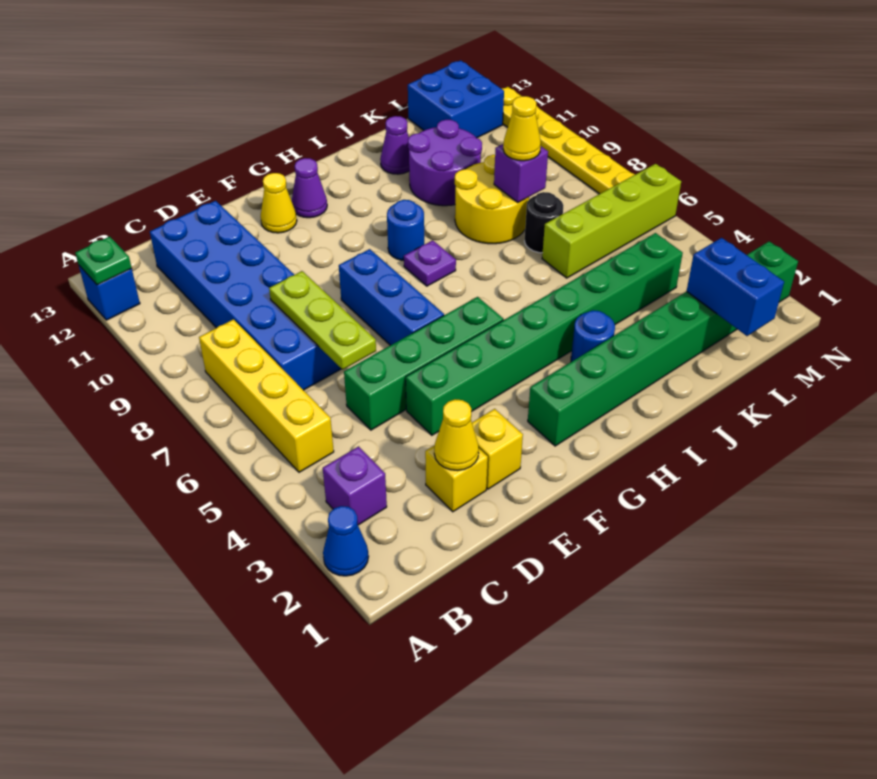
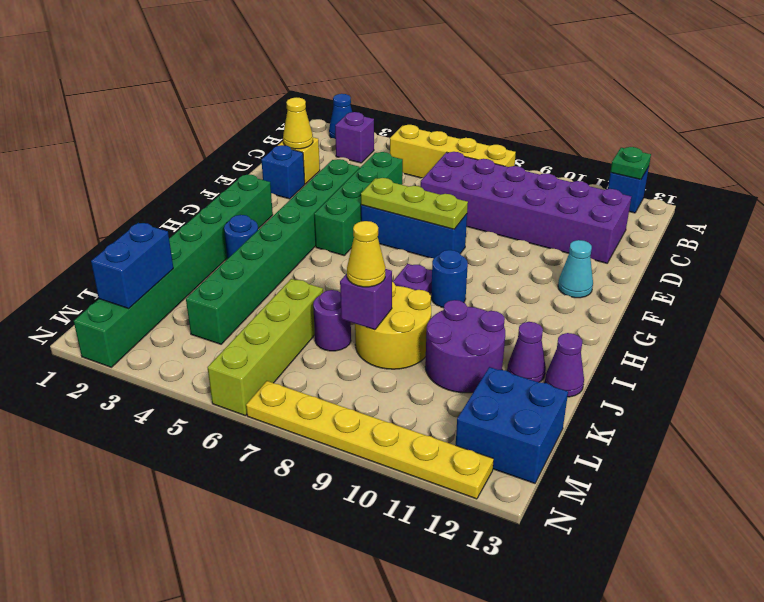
blue 2x6 brick [150,201,341,390] -> purple 2x6 brick [421,152,631,263]
lime 1x3 plate [269,271,376,369] -> lime 1x3 plate moved to [361,178,468,229]
yellow 1x1 brick [472,409,523,489] -> blue 1x1 brick [261,145,305,199]
yellow 1x1 cone [261,173,297,233] -> cyan 1x1 cone [558,240,593,298]
purple 1x1 cone [292,158,327,218] -> purple 1x1 cone moved to [545,333,584,397]
black 1x1 round brick [524,192,563,253] -> purple 1x1 round brick [313,290,351,351]
blue 1x2 brick [687,238,784,336] -> blue 1x2 brick turned to [91,223,173,308]

